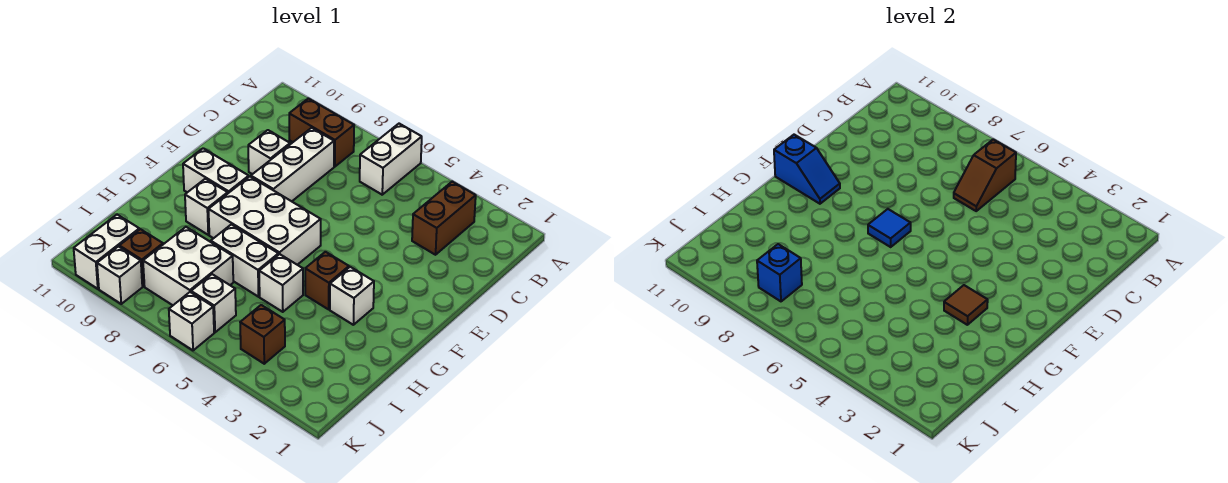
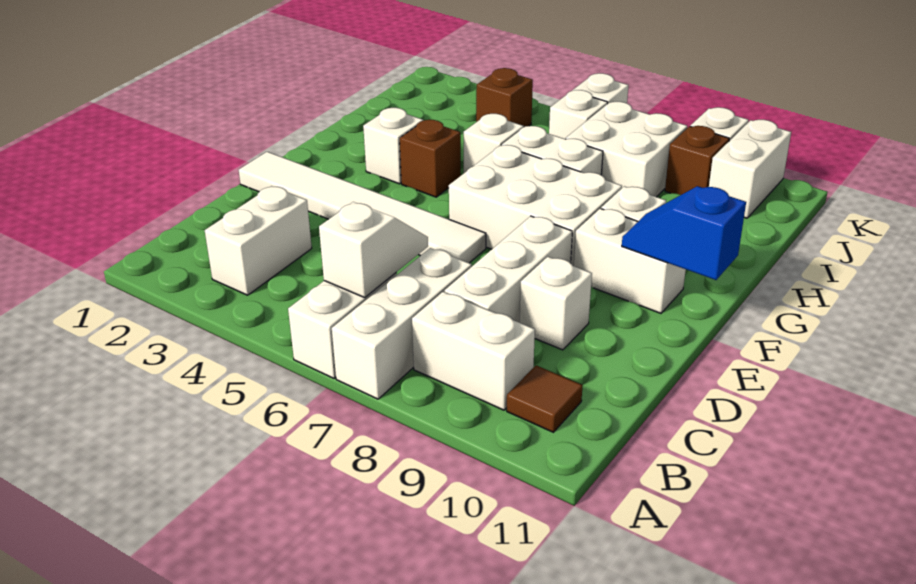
none -> white 1x3 brick [332,248,472,399]
brown 1x2 brick [412,182,476,255] -> white 1x2 brick [205,186,312,295]
brown 1x2 slope [954,139,1016,211] -> white 1x2 slope [319,202,428,298]
brown 1x2 brick [289,98,354,167] -> white 1x2 brick [412,292,535,410]
none -> white 1x6 tile [239,152,486,263]
blue 1x1 tile [868,209,911,247] -> none
brown 1x1 tile [944,285,988,325] -> brown 1x1 tile moved to [507,365,583,432]
blue 1x1 brick [757,244,802,301] -> none

